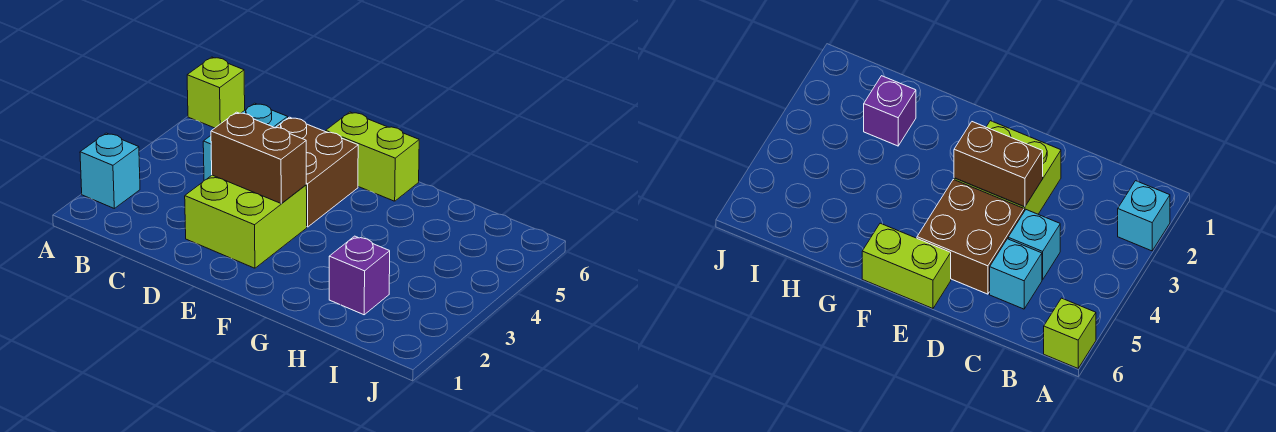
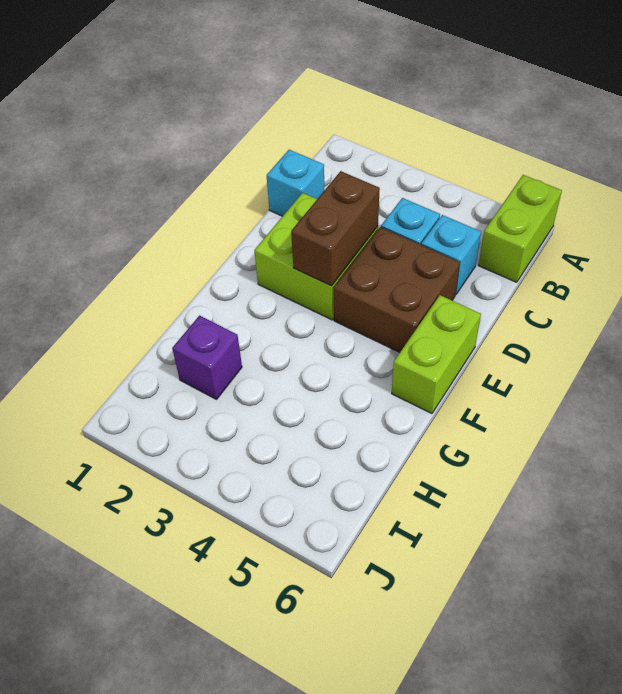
cyan 1x1 brick [80,133,140,208] -> cyan 1x1 brick moved to [267,150,324,216]
lime 1x1 brick [187,57,245,128] -> lime 1x2 brick [479,175,562,282]

